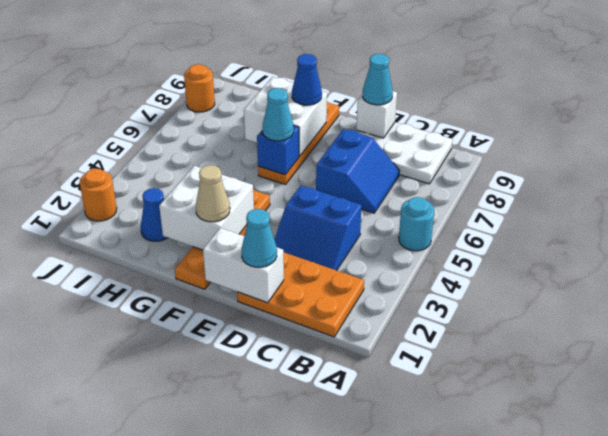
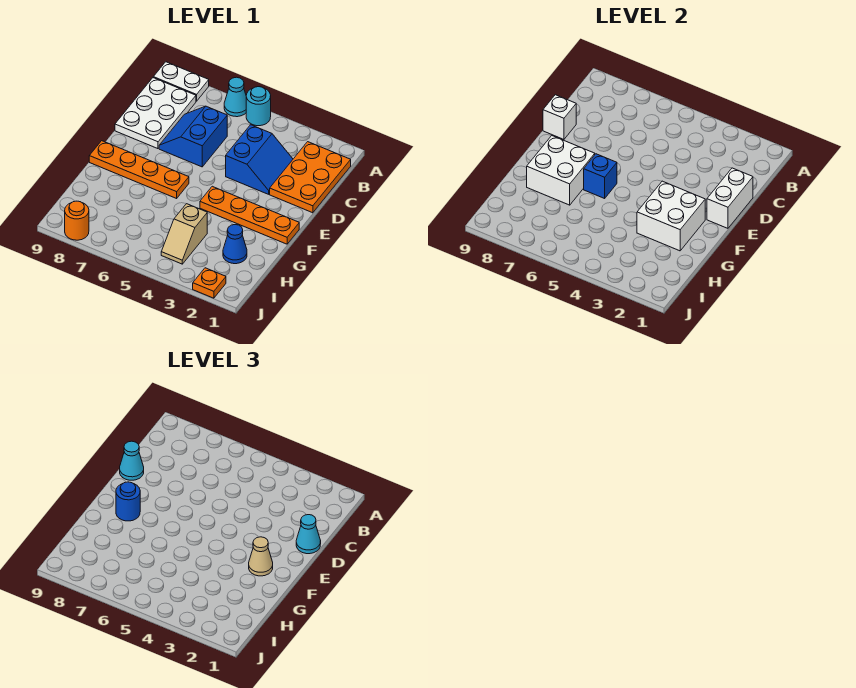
none -> white 1x2 plate [153,62,209,101]
blue 2x2 slope [316,129,399,213] -> blue 2x2 slope turned to [159,106,227,167]
cyan 1x1 cone [262,88,294,141] -> cyan 1x1 cone moved to [224,77,246,117]
blue 1x1 cone [292,54,322,105] -> blue 1x1 round brick [116,482,140,521]
none -> tan 1x2 slope [161,204,207,264]
orange 1x1 round brick [80,169,117,221] -> orange 1x1 plate [193,268,226,298]

